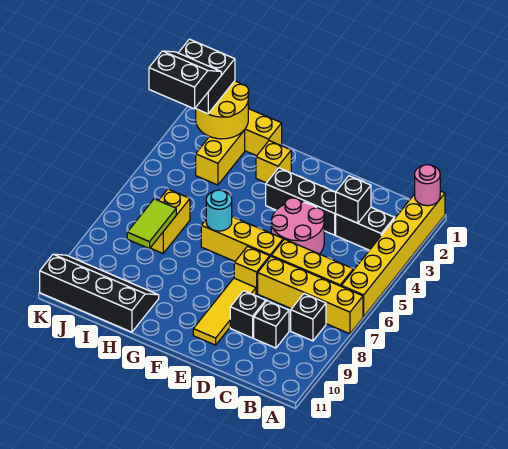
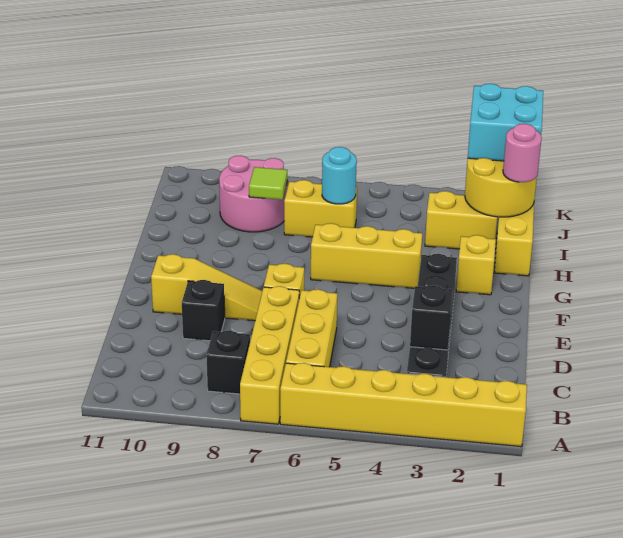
pink 1x1 round brick [415,165,440,206] -> pink 1x1 round brick moved to [503,124,542,182]
black 1x1 brick [254,301,289,348] -> none
pink 2x2 round brick [271,198,324,254] -> pink 2x2 round brick moved to [219,156,288,232]
yellow 1x3 brick [201,217,283,261] -> yellow 1x3 brick turned to [311,223,422,288]
yellow 1x3 tile [193,278,256,345] -> yellow 1x3 slope [151,254,262,321]
cyan 1x1 round brick [206,190,232,231] -> cyan 1x1 round brick moved to [322,147,357,204]
black 2x4 slope [40,254,159,332] -> none
lime 1x2 tile [127,199,176,249] -> lime 1x1 tile [249,167,288,200]
black 2x2 brick [179,39,235,114] -> cyan 2x2 brick [468,84,543,161]
black 2x2 slope [149,51,221,109] -> none

